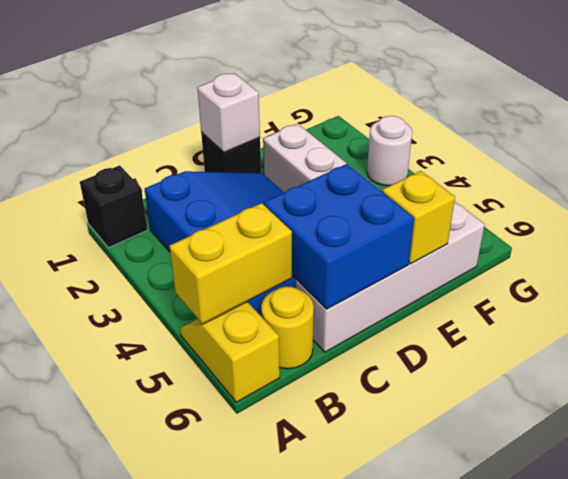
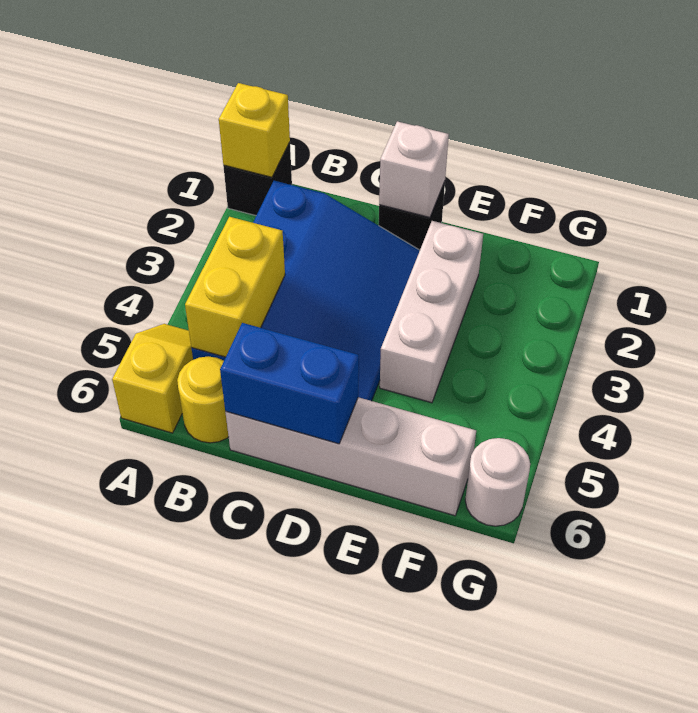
yellow 1x2 brick [169,203,292,324] -> yellow 1x2 brick turned to [185,217,285,357]
blue 2x2 brick [264,164,414,309] -> blue 1x2 brick [220,323,359,444]
yellow 1x1 brick [382,171,455,264] -> yellow 1x1 brick moved to [219,83,290,177]
white 1x1 round brick [367,116,412,186] -> white 1x1 round brick moved to [465,438,530,526]

